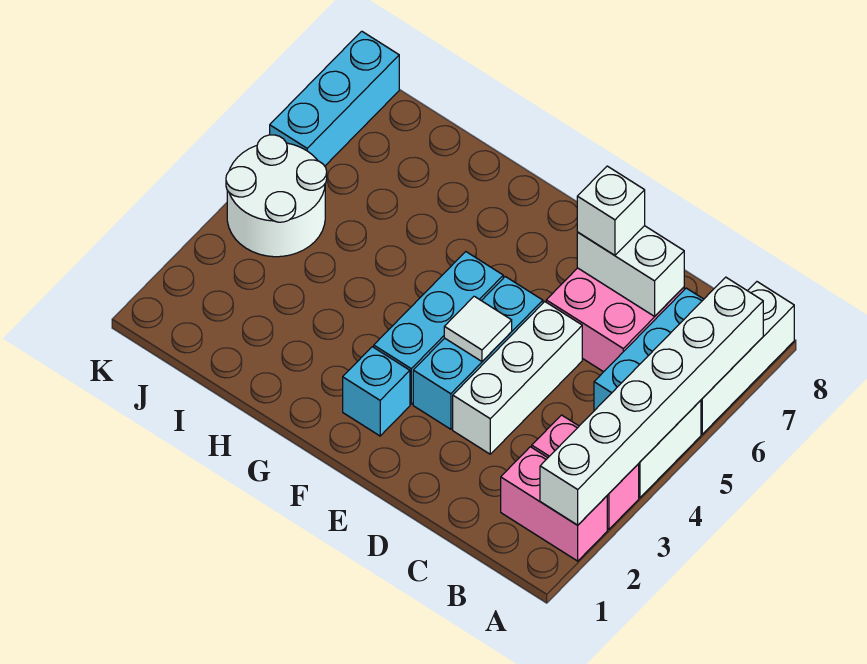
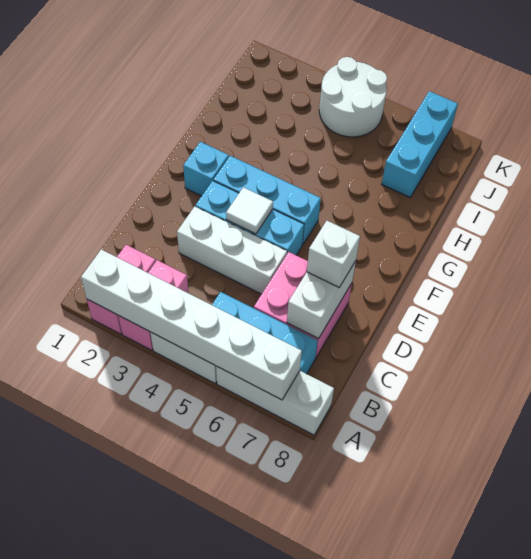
cyan 1x3 brick [270,31,399,166] -> cyan 1x3 brick turned to [382,91,458,197]

